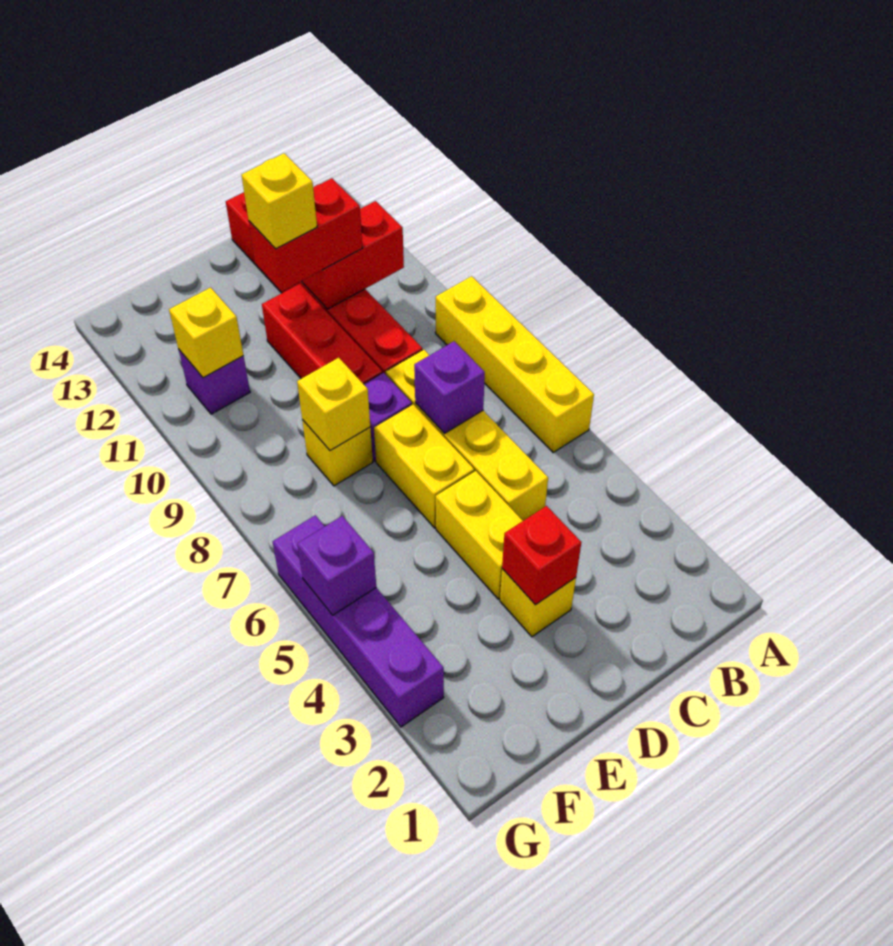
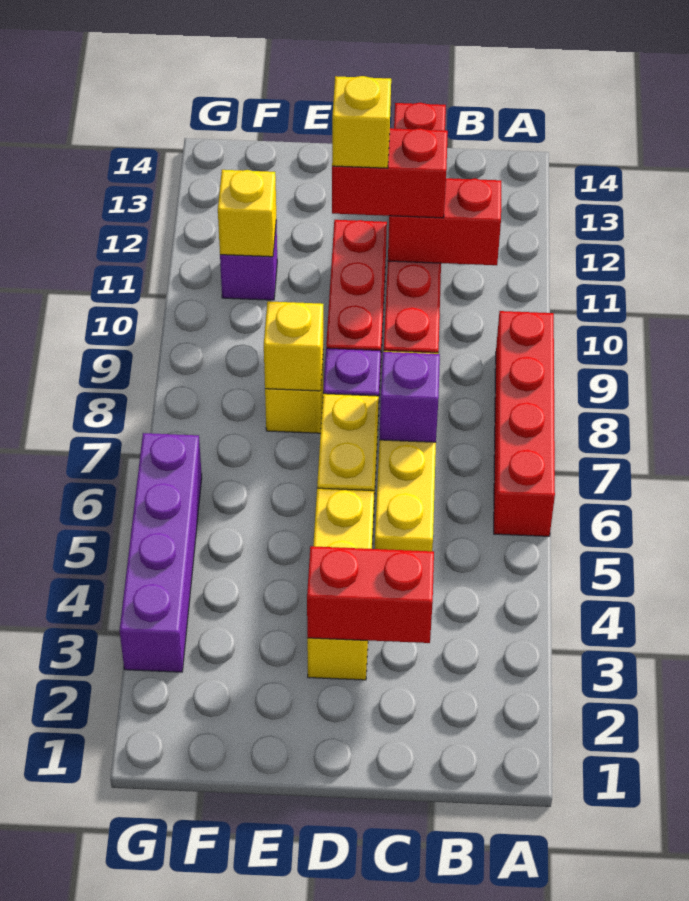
yellow 1x4 brick [436,276,594,452] -> red 1x4 brick [494,311,555,536]
red 1x1 brick [502,506,581,605] -> red 1x2 brick [307,546,434,643]
purple 1x1 brick [297,516,376,615] -> none

